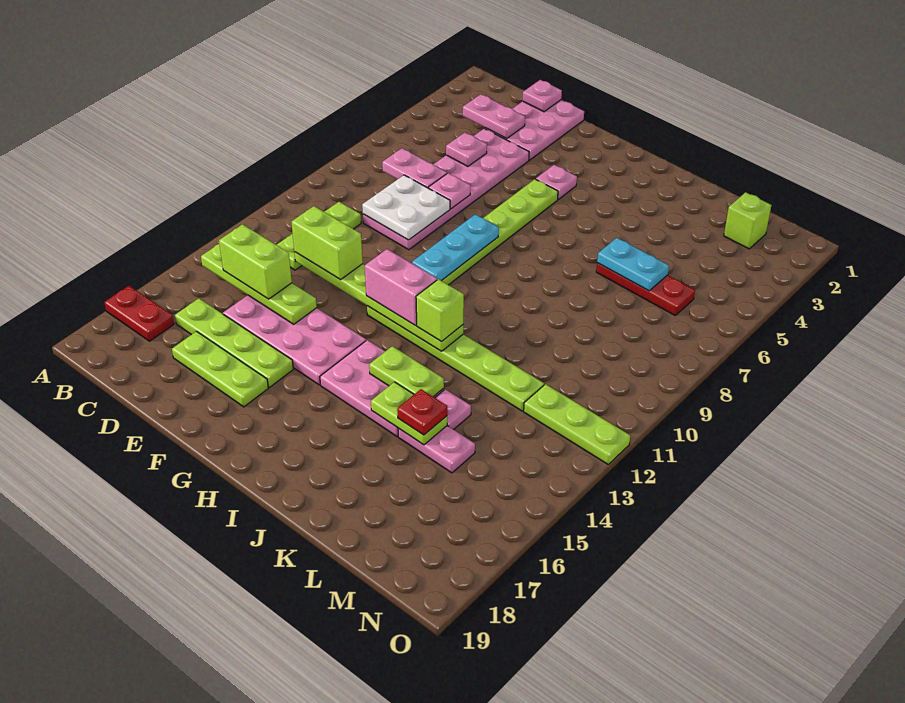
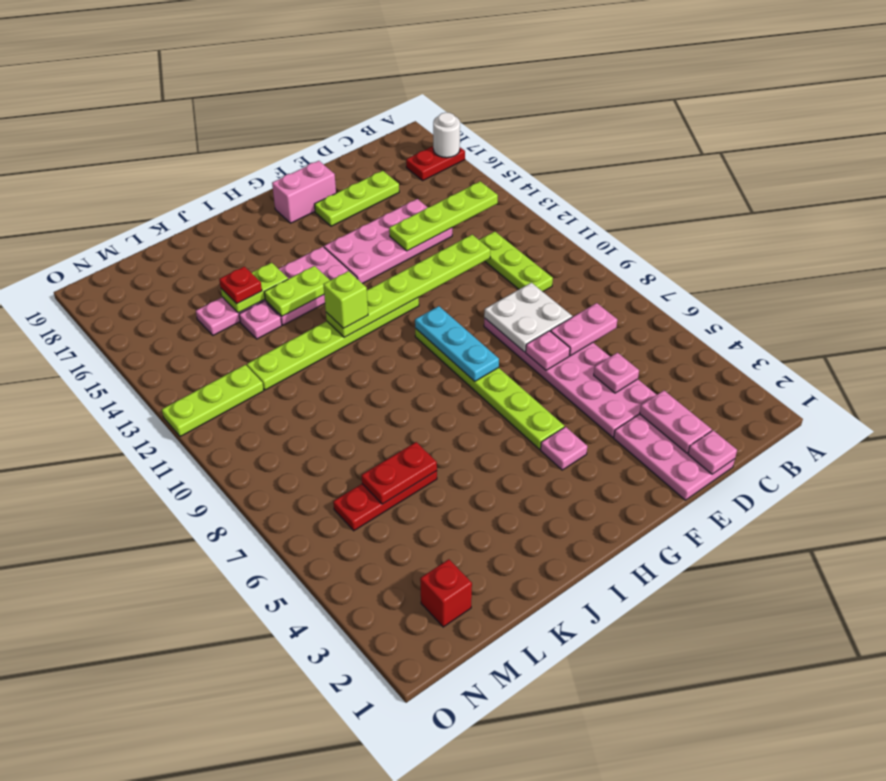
none -> white 1x1 round brick [433,113,460,158]
pink 1x2 plate [463,94,525,139] -> pink 1x2 plate turned to [640,391,712,453]
lime 1x2 brick [219,224,292,299] -> none
lime 1x4 plate [175,298,293,387] -> none
lime 1x2 brick [292,206,363,280] -> none
pink 1x2 brick [365,249,437,325] -> pink 1x2 brick moved to [272,161,336,223]
cyan 1x2 plate [597,238,669,291] -> red 1x2 plate [361,442,437,504]
lime 1x1 brick [724,192,771,249] -> red 1x1 brick [420,559,472,627]

